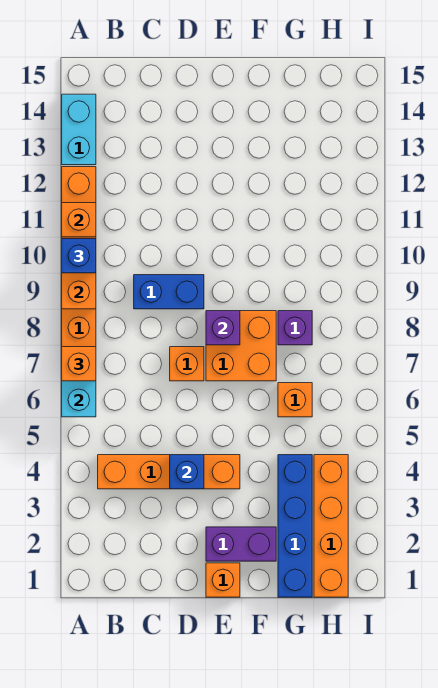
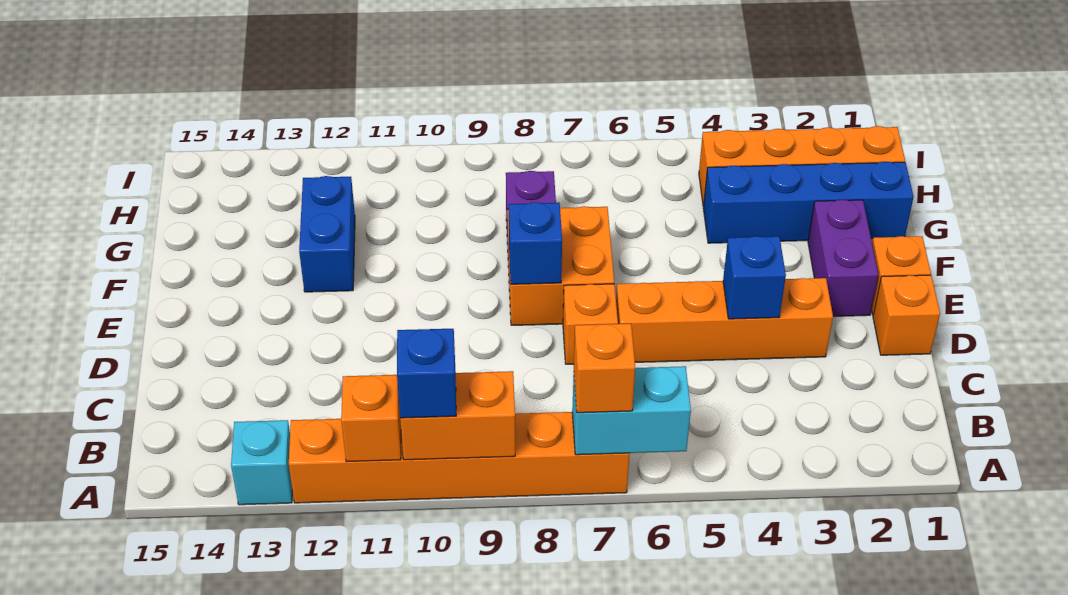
cyan 1x2 brick [62,94,96,165] -> cyan 1x1 brick [231,420,292,505]
orange 1x4 brick [98,455,240,489] -> orange 1x4 brick turned to [616,278,833,362]
blue 1x2 brick [134,275,204,309] -> blue 1x2 brick moved to [299,176,355,292]
purple 1x1 brick [206,311,240,345] -> blue 1x1 brick [509,202,562,284]
orange 1x1 brick [278,383,312,417] -> orange 1x1 brick moved to [873,275,940,355]

